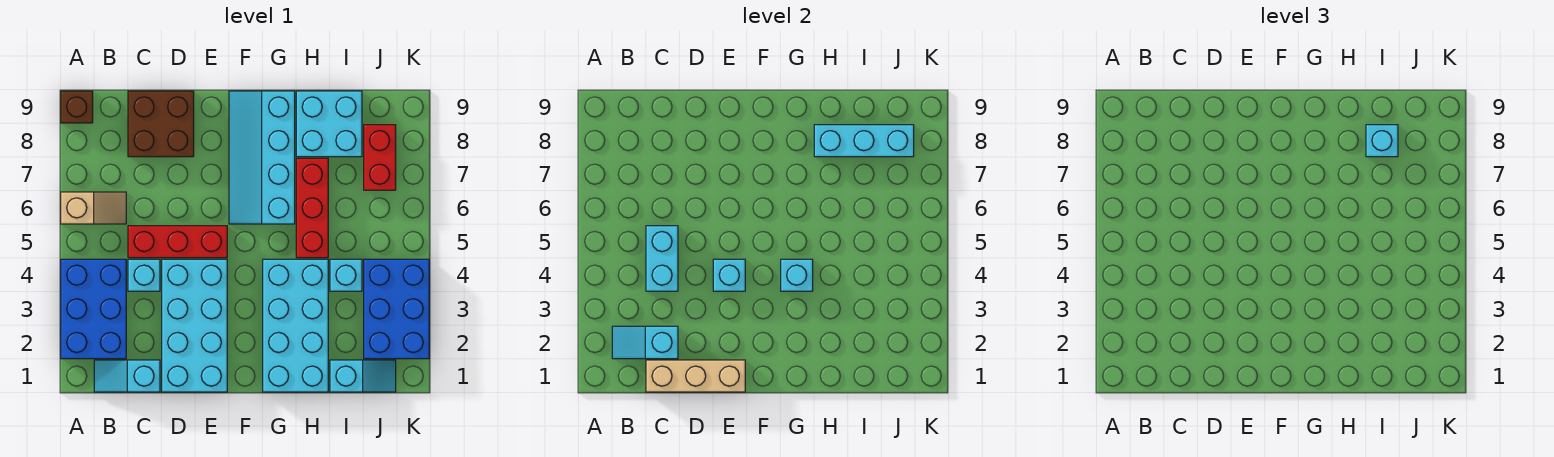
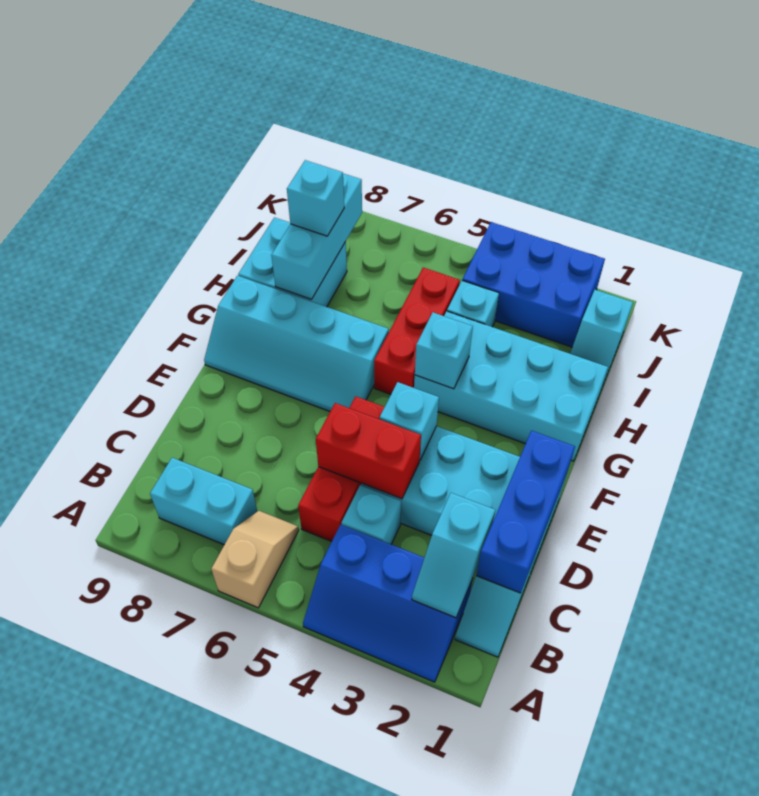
blue 2x3 brick [61,259,126,359] -> blue 2x3 slope [303,525,473,682]
brown 1x1 brick [61,91,93,123] -> none
tan 1x3 brick [646,360,745,392] -> blue 1x3 brick [476,431,575,593]
cyan 1x2 brick [646,226,678,291] -> cyan 1x2 brick moved to [150,458,257,545]
brown 2x2 brick [128,91,194,157] -> none
red 1x3 brick [296,158,328,258] -> red 1x3 brick turned to [374,268,460,394]
cyan 1x2 slope [330,360,396,392] -> cyan 1x2 slope turned to [570,290,633,389]
red 1x2 brick [364,125,396,190] -> red 1x2 brick moved to [316,403,421,499]

